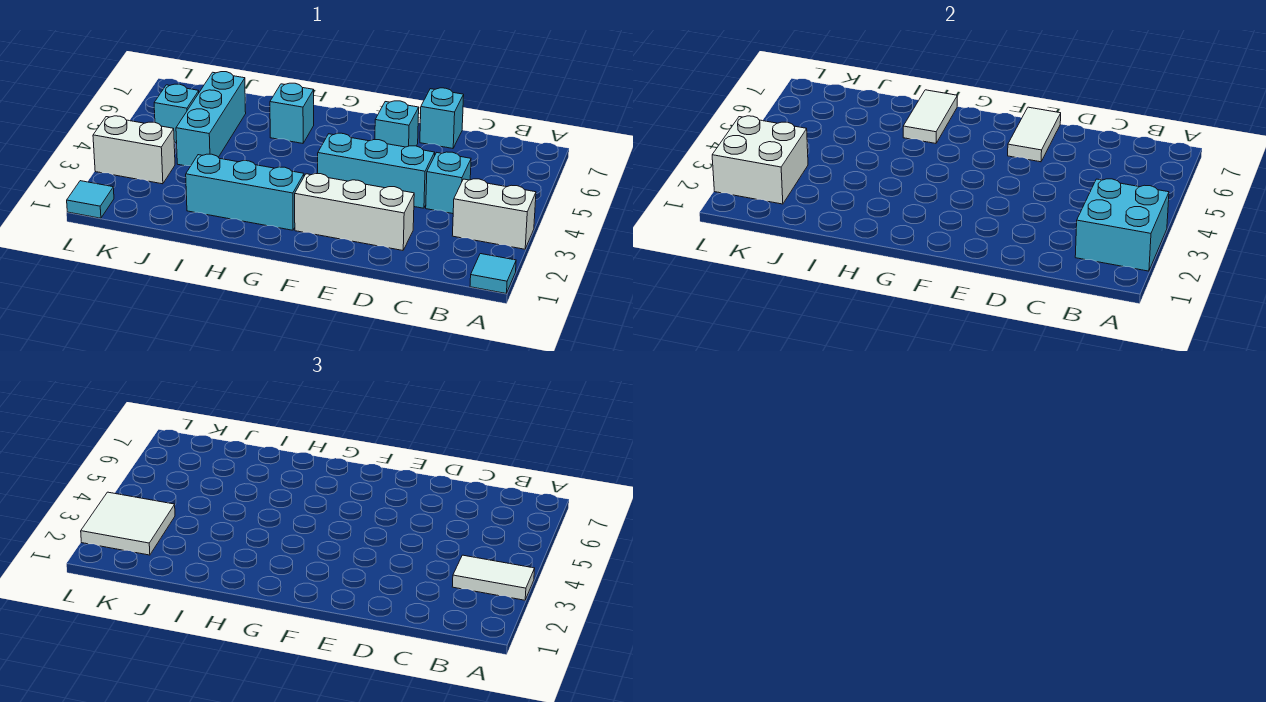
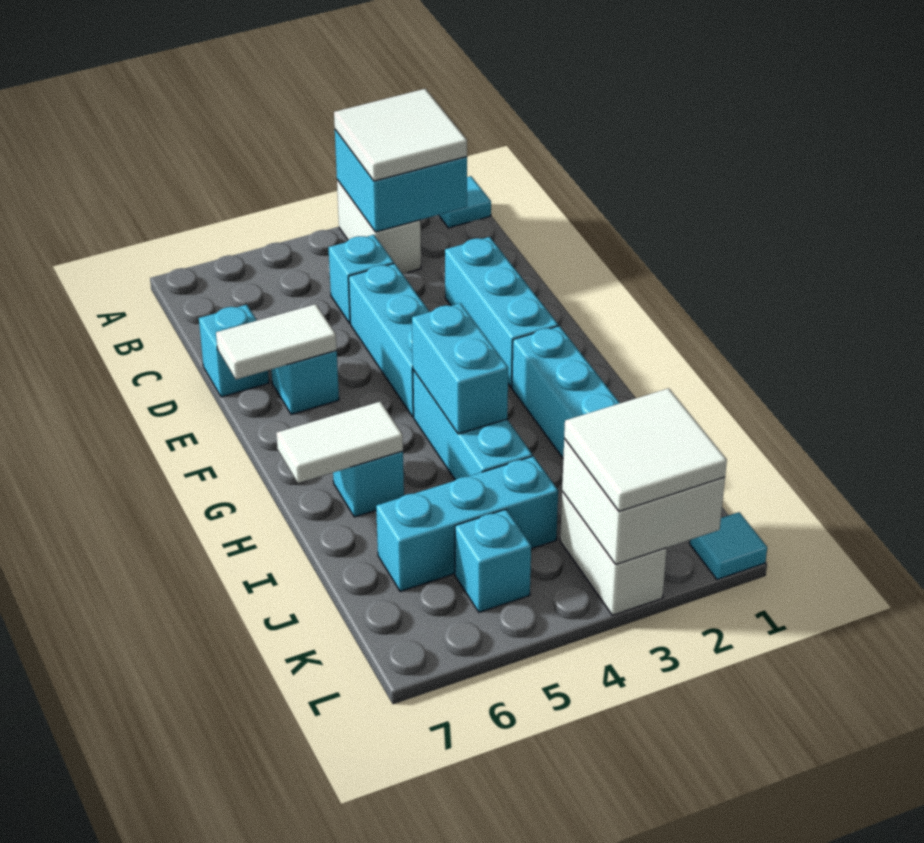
white 1x2 tile [452,555,535,600] -> white 2x2 tile [334,89,467,181]
white 1x3 brick [295,174,414,250] -> cyan 1x3 brick [445,237,558,387]
none -> cyan 1x3 brick [413,370,532,480]
none -> cyan 1x2 brick [412,303,508,434]

